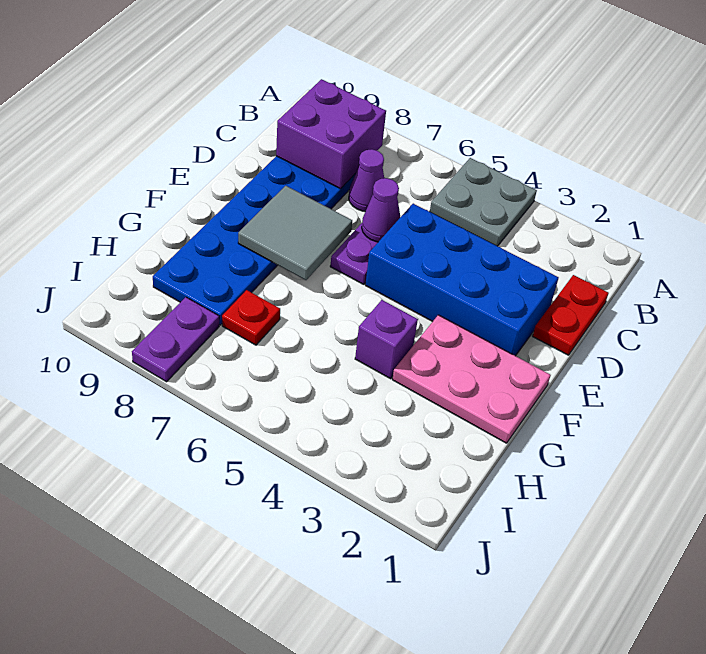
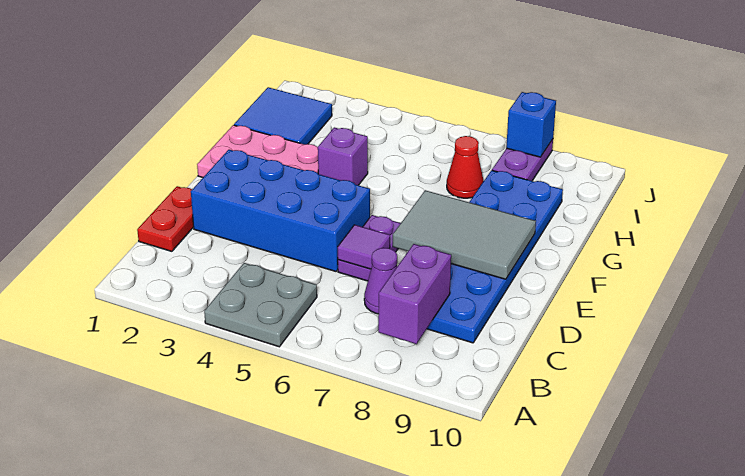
purple 2x2 brick [276,79,386,189] -> purple 1x2 brick [378,244,451,344]
purple 1x1 cone [362,178,400,242] -> purple 1x1 tile [338,225,390,269]
grey 2x2 tile [238,186,352,280] -> grey 2x3 tile [393,190,536,279]
none -> blue 2x2 tile [234,87,332,145]
red 1x1 plate [222,290,280,345] -> red 1x1 cone [447,136,484,198]
none -> blue 1x1 brick [506,92,556,157]

